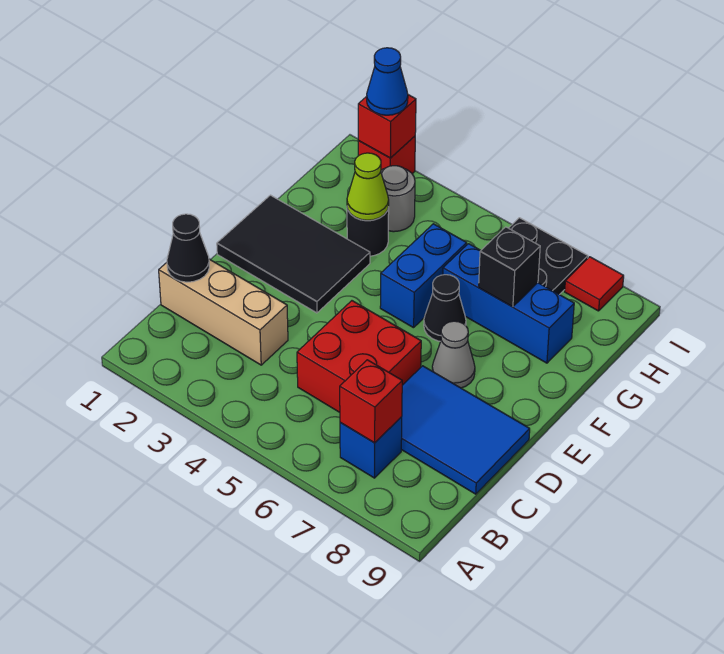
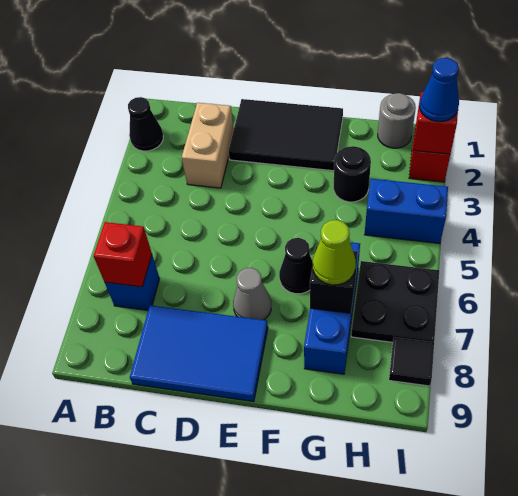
tan 1x3 brick [159,259,288,365] -> tan 1x2 brick [182,103,234,188]
black 1x1 cone [167,214,209,282] -> black 1x1 cone moved to [128,97,163,151]
red 2x2 brick [297,301,421,412] -> none
blue 2x3 tile [401,366,530,494] -> blue 2x3 tile turned to [130,305,268,402]
black 2x3 tile [217,195,370,313] -> black 2x3 tile turned to [228,99,343,171]
blue 1x2 brick [380,224,467,328] -> blue 1x2 brick moved to [365,179,448,243]
lime 1x1 cone [347,153,389,220] -> lime 1x1 cone moved to [313,220,356,285]
grey 1x1 round brick [381,166,415,232] -> grey 1x1 round brick moved to [378,93,416,148]
red 1x1 tile [565,257,624,311] -> black 1x1 tile [389,337,434,386]

